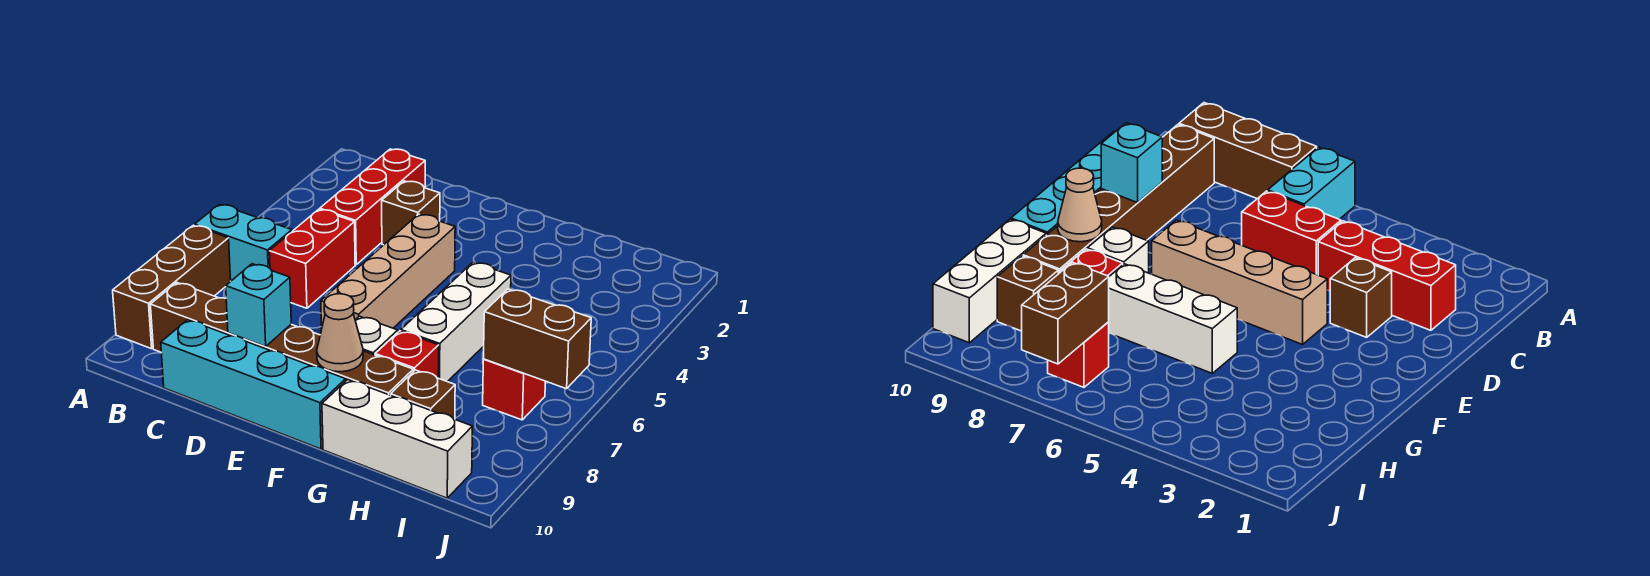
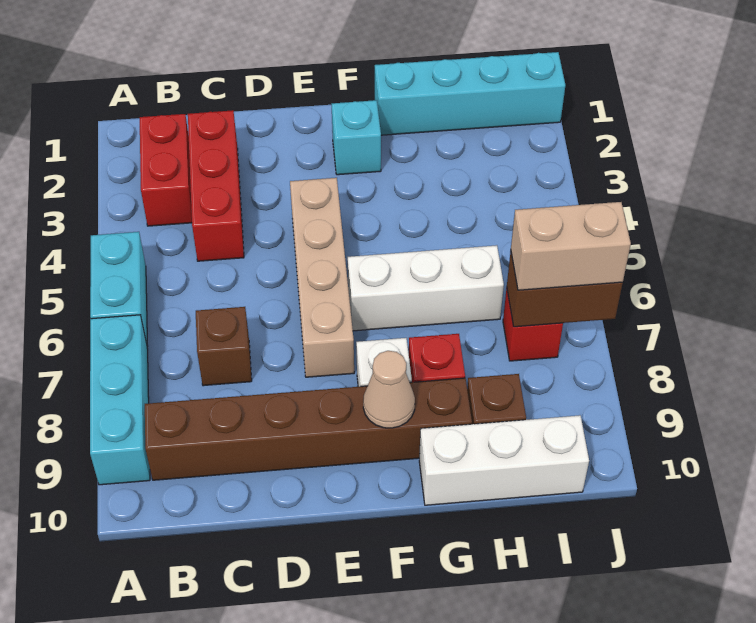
cyan 1x2 brick [195,204,292,281] -> cyan 1x2 brick turned to [90,232,148,347]
brown 1x3 brick [113,225,231,349] -> cyan 1x3 brick [90,315,150,485]
red 1x2 brick [269,209,355,308] -> red 1x2 brick moved to [140,114,192,226]
cyan 1x4 brick [161,320,346,449] -> cyan 1x4 brick moved to [375,52,565,135]
brown 1x1 brick [382,181,440,245] -> brown 1x1 brick moved to [196,307,252,386]
cyan 1x1 brick [226,264,291,346] -> cyan 1x1 brick moved to [332,100,381,175]
white 1x3 brick [401,262,511,382] -> white 1x3 brick turned to [348,245,504,331]
none -> tan 1x2 brick [511,202,631,290]

